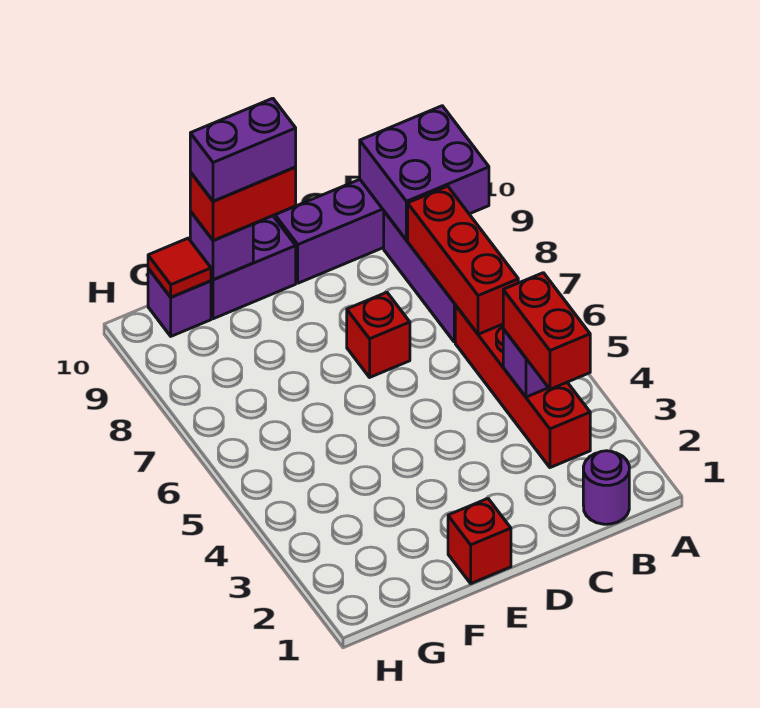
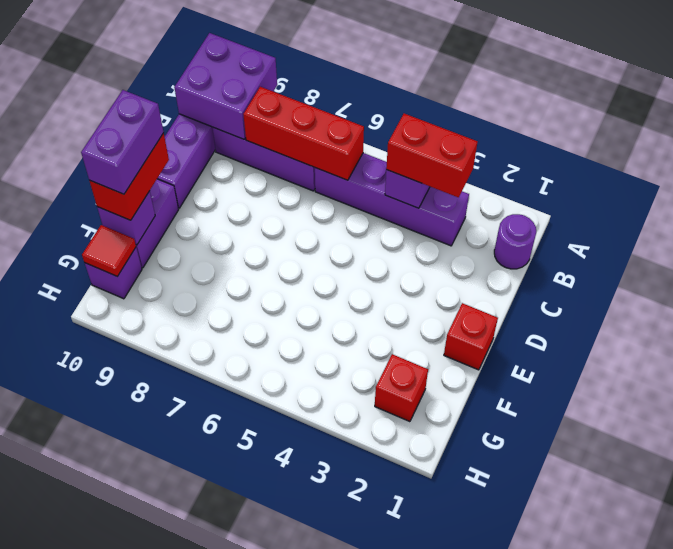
red 1x4 brick [455,305,590,468] -> purple 1x4 brick [315,153,469,246]
red 1x1 brick [347,292,410,377] -> red 1x1 brick moved to [375,354,428,422]

